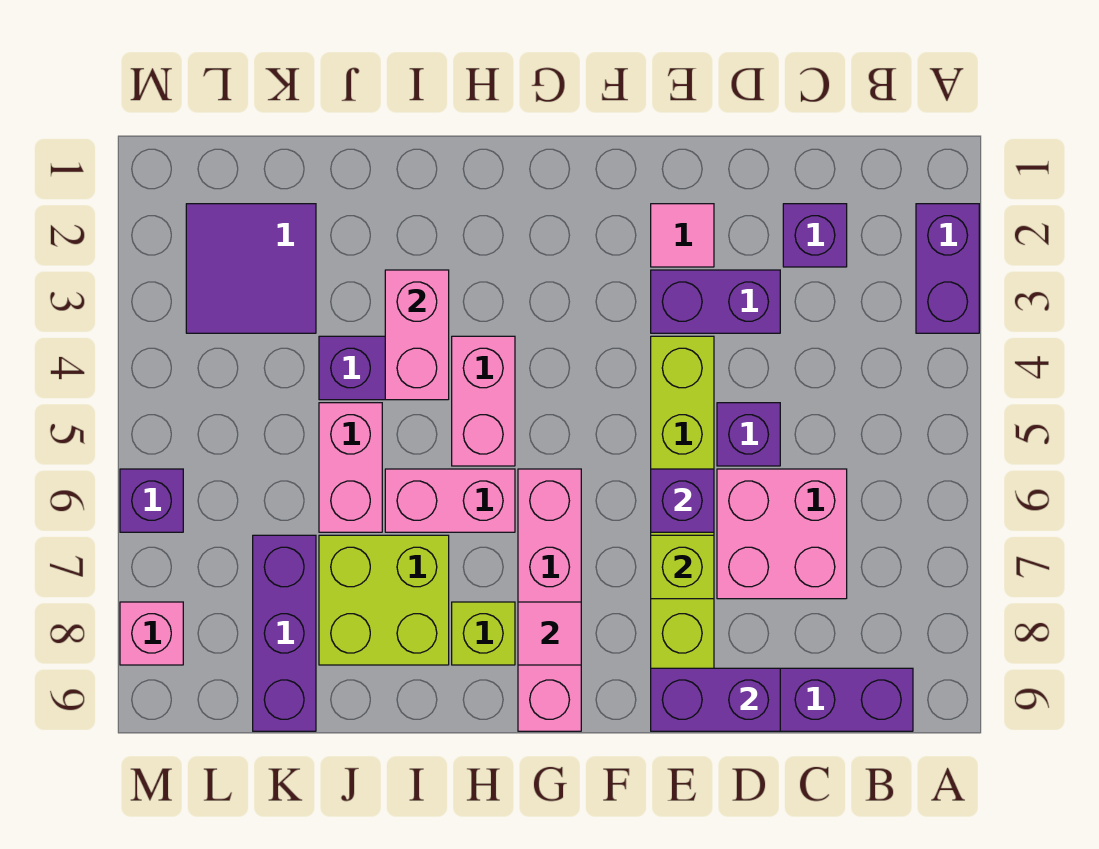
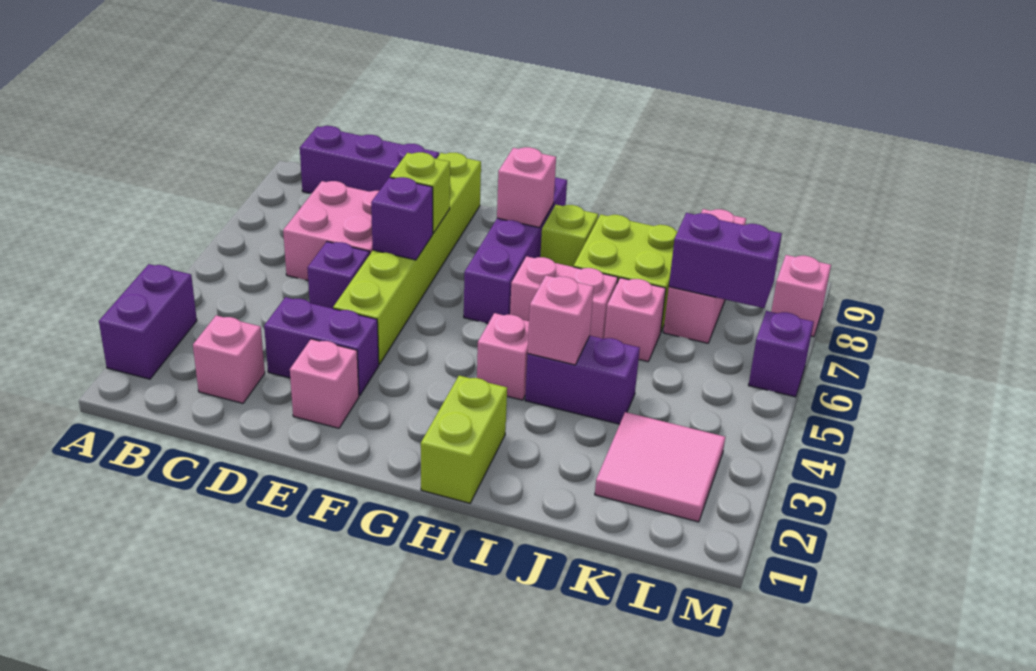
purple 1x1 brick [783,204,847,267] -> pink 1x1 brick [193,315,265,403]
purple 1x2 brick [651,668,780,731] -> purple 1x2 brick moved to [669,213,782,308]
pink 1x1 tile [651,204,714,267] -> pink 1x1 brick [290,339,359,428]
pink 1x4 brick [518,469,581,731] -> purple 1x4 brick [464,177,567,323]
pink 1x1 tile [518,602,581,665] -> pink 1x1 brick [497,147,556,228]
none -> lime 1x2 brick [421,376,507,503]
pink 1x2 brick [452,336,515,466] -> pink 1x1 brick [477,313,529,400]
pink 1x2 brick [385,270,449,400] -> pink 1x1 brick [528,275,594,365]
pink 1x2 brick [319,403,382,532] -> pink 1x1 brick [604,278,666,362]
purple 2x2 tile [186,204,316,333] -> pink 2x2 tile [595,412,725,522]
purple 1x3 brick [253,535,316,731] -> pink 1x3 brick [663,209,746,343]

